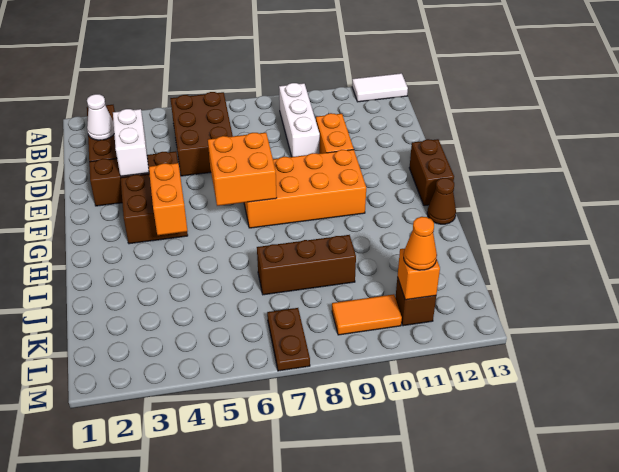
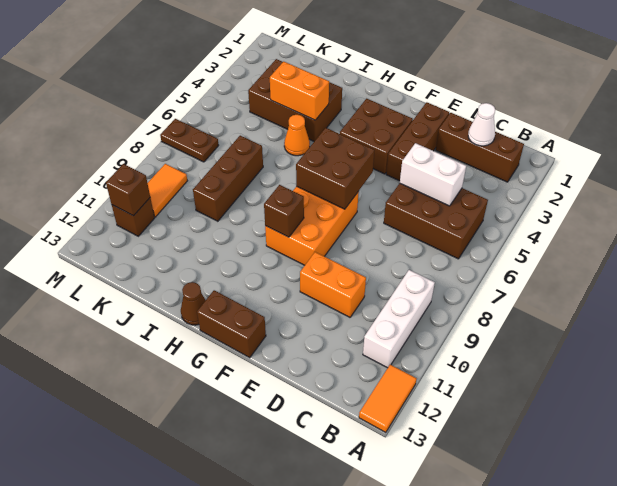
white 1x2 tile [352,73,408,102] -> orange 1x2 tile [359,365,417,433]
white 1x3 brick [279,83,320,157] -> white 1x3 brick turned to [363,270,435,368]
white 1x2 brick [113,109,149,176] -> white 1x2 brick moved to [400,143,466,206]
orange 2x2 brick [208,133,277,206] -> brown 2x2 brick [296,128,374,209]
orange 2x4 brick [244,150,366,228] -> orange 2x3 brick [265,186,359,265]
orange 1x2 brick [148,163,188,235] -> orange 1x2 brick moved to [270,62,329,120]
none -> brown 1x1 brick [264,185,304,237]
none -> brown 2x3 brick [248,59,342,141]
orange 1x1 brick [398,248,440,300] -> brown 1x1 brick [106,164,150,216]
orange 1x1 cone [404,216,437,270] -> orange 1x1 cone moved to [284,115,310,156]

